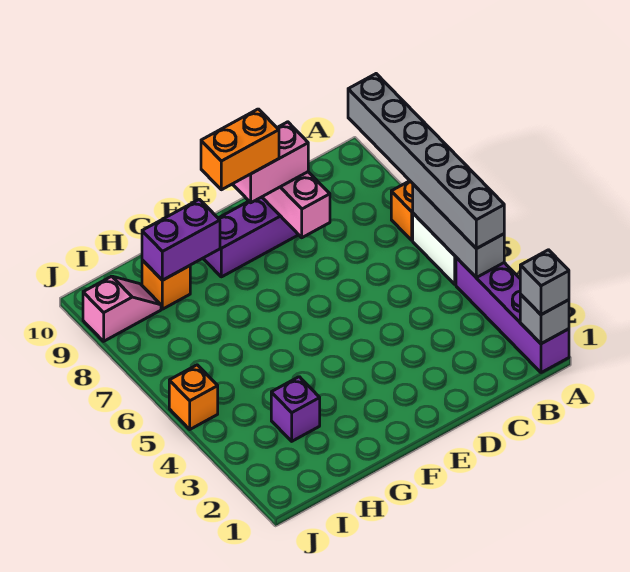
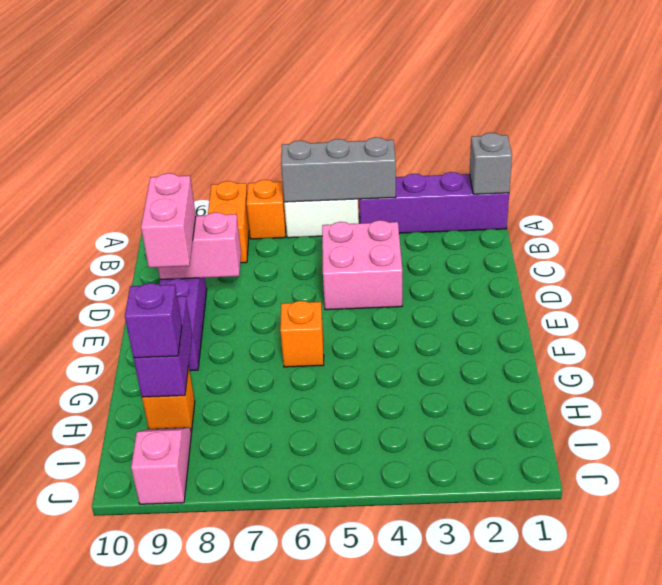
grey 1x1 brick [520,250,569,315] -> none
grey 1x6 brick [348,74,504,249] -> none
none -> pink 2x2 brick [322,220,402,310]
orange 1x2 brick [201,109,279,190] -> orange 1x2 brick moved to [208,181,249,263]
purple 1x1 brick [271,377,320,441] -> purple 1x1 brick moved to [125,283,182,358]
orange 1x1 brick [169,365,218,429] -> orange 1x1 brick moved to [280,301,324,367]

